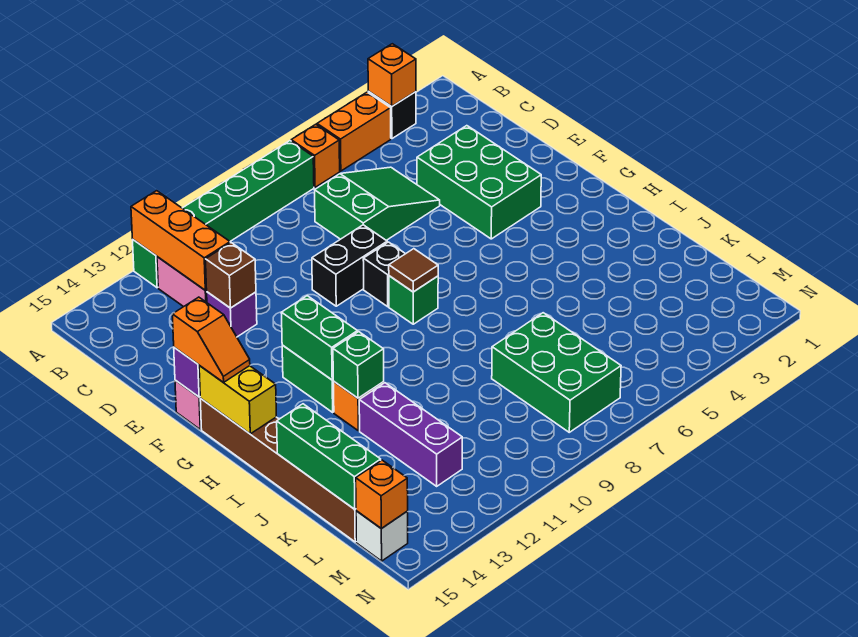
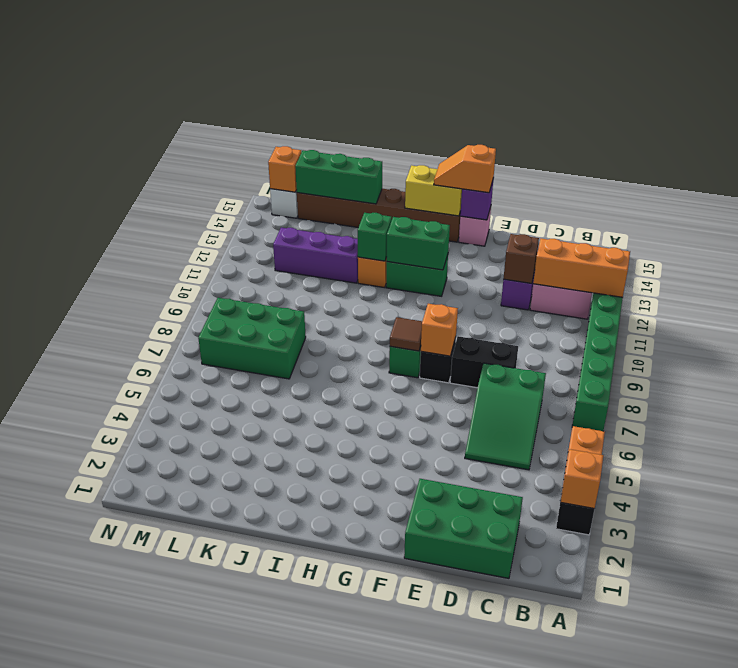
orange 1x1 brick [291,124,340,187] -> orange 1x1 brick moved to [421,304,458,356]
green 2x3 brick [417,126,541,239] -> green 2x3 brick moved to [404,479,523,578]
black 1x2 brick [312,225,387,306] -> black 1x2 brick turned to [450,336,518,388]

